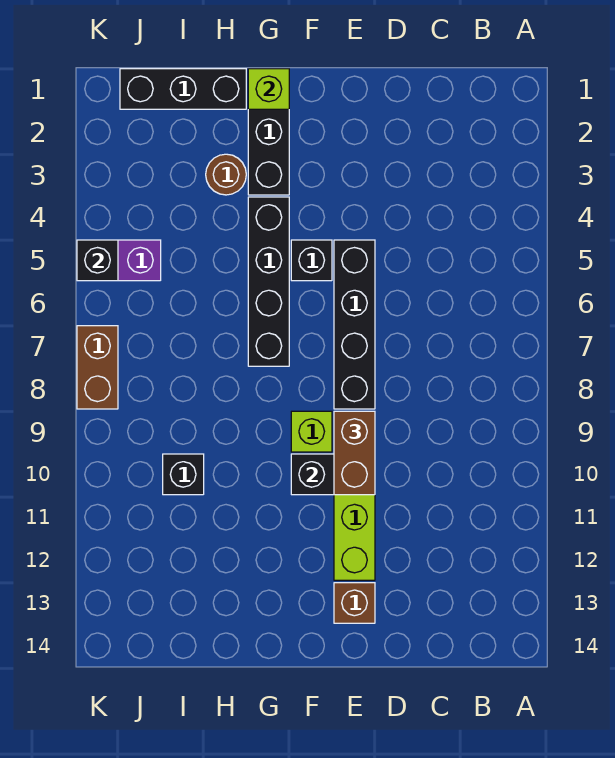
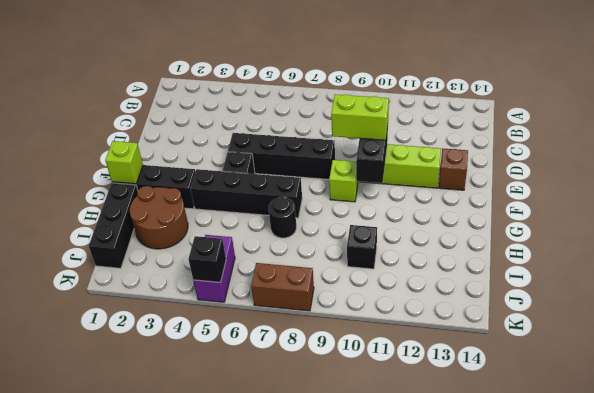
brown 1x2 brick [334,411,375,495] -> lime 1x2 brick [331,94,389,140]
brown 1x1 round brick [206,154,246,195] -> brown 2x2 round brick [130,186,188,249]
none -> black 1x1 round brick [269,197,296,238]

